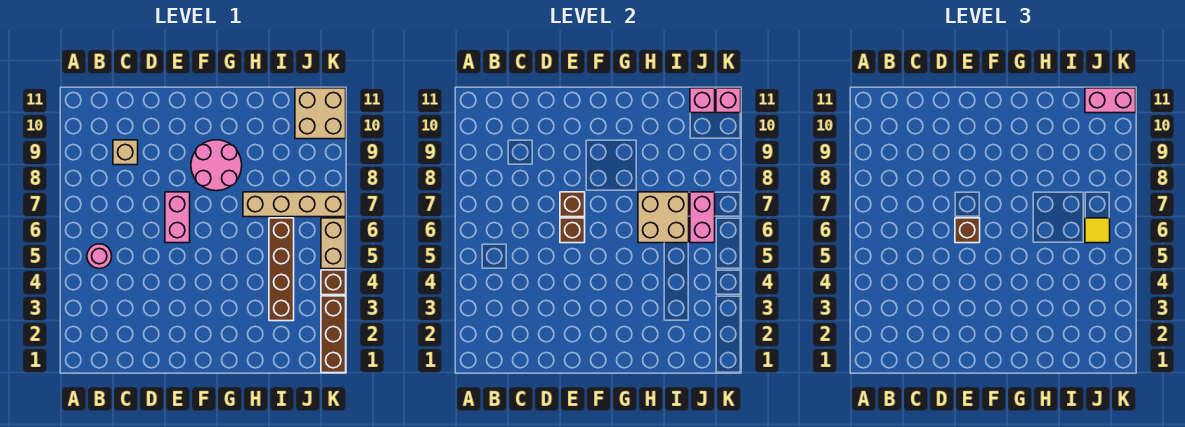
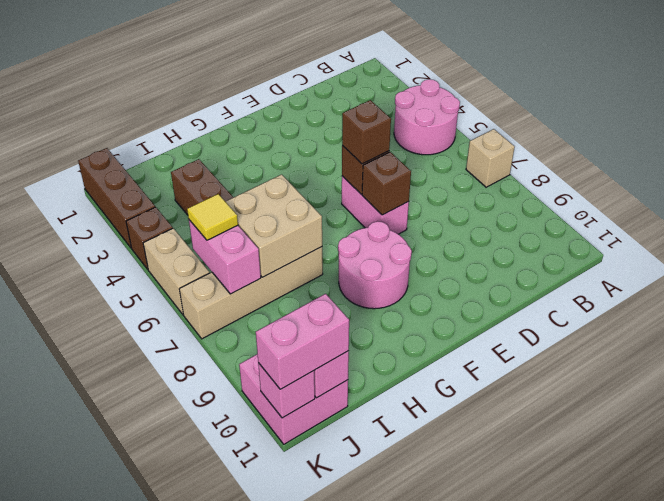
pink 1x1 round brick [87,244,112,269] -> pink 2x2 round brick [394,79,460,155]
tan 1x1 brick [113,140,138,165] -> tan 1x1 brick moved to [466,129,515,187]
tan 2x2 brick [295,88,346,139] -> pink 2x2 brick [239,354,348,444]

